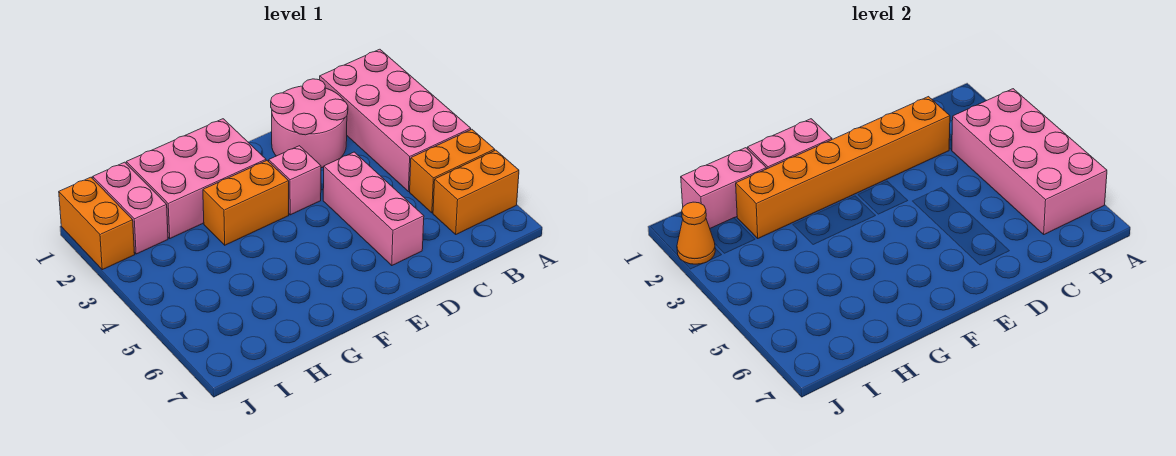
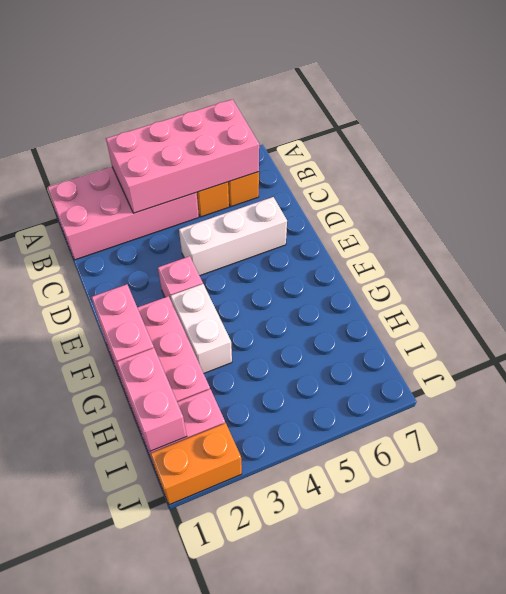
pink 2x2 round brick [271,79,348,168] -> none
orange 1x6 brick [736,97,950,238] -> none
pink 1x3 brick [323,152,424,266] -> white 1x3 brick [179,197,287,276]
orange 1x2 brick [203,161,289,245] -> white 1x2 brick [171,284,232,373]
orange 1x1 cone [677,202,715,264] -> none

